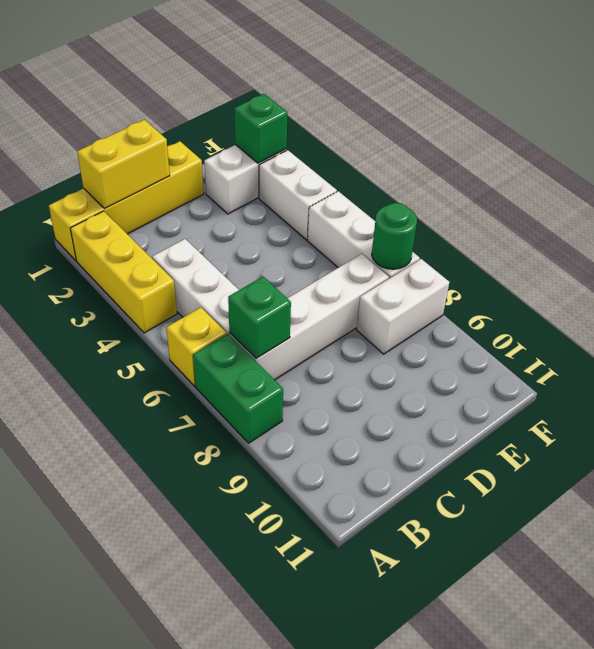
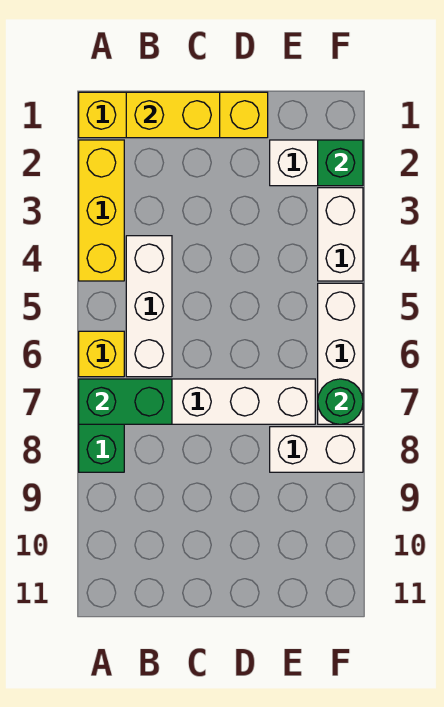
green 1x1 brick [228,277,291,358] -> green 1x2 brick [79,379,172,424]

